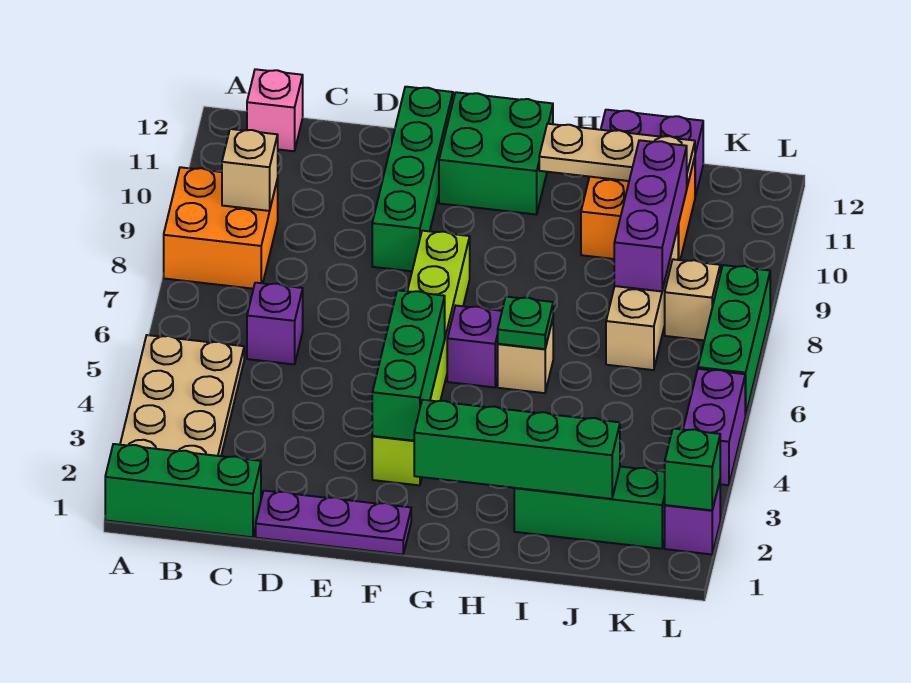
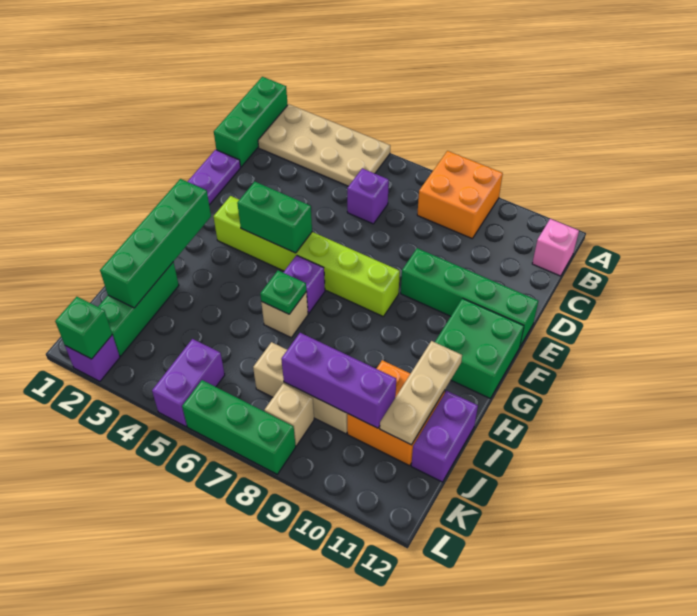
tan 1x1 brick [222,129,278,211] -> none
green 1x3 brick [372,290,445,441] -> green 1x2 brick [237,182,312,253]
purple 1x2 brick [683,369,745,485] -> purple 1x2 brick turned to [152,339,225,427]

